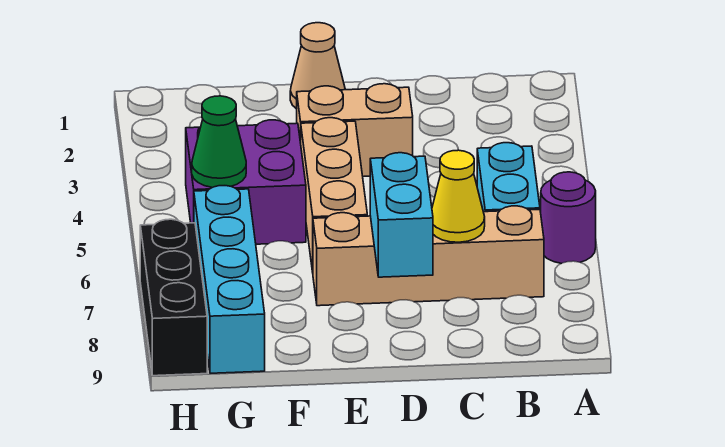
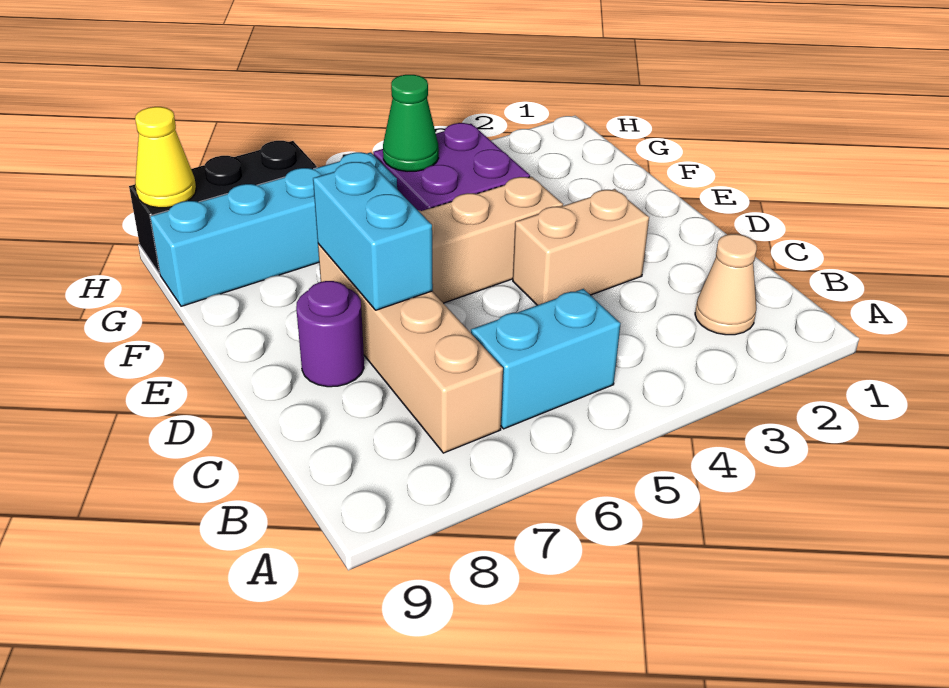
purple 1x1 round brick [541,172,596,264] -> purple 1x1 round brick moved to [296,281,364,387]
yellow 1x1 cone [432,150,485,242] -> yellow 1x1 cone moved to [135,107,196,208]
tan 1x2 brick [297,84,413,177] -> tan 1x2 brick turned to [513,189,649,305]
cyan 1x2 brick [370,153,433,277] -> cyan 1x2 brick turned to [313,162,433,310]
tan 1x1 cone [290,23,345,109] -> tan 1x1 cone moved to [695,234,757,335]

